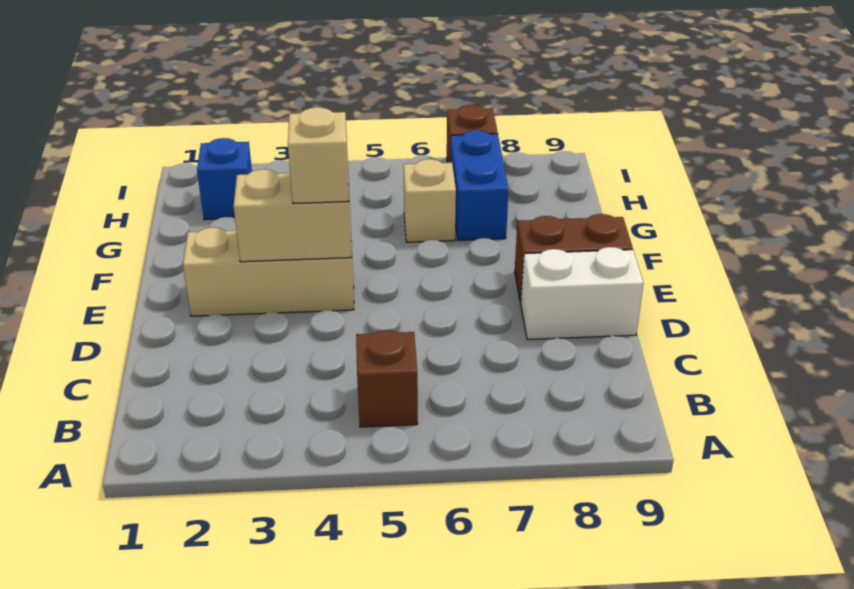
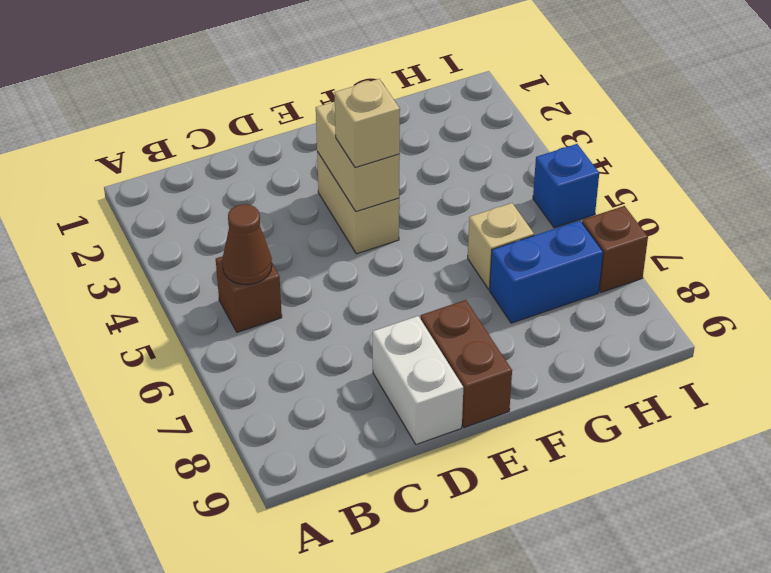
none -> brown 1x1 cone [222,204,272,285]
tan 1x3 brick [183,228,354,316] -> tan 1x2 brick [317,152,399,254]
blue 1x1 brick [197,138,252,220] -> blue 1x1 brick moved to [533,144,599,228]

